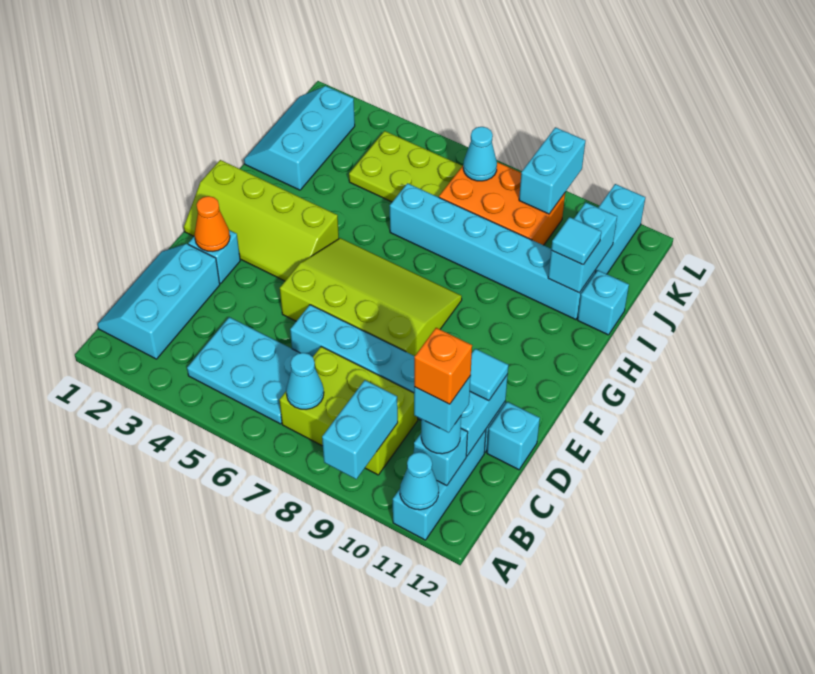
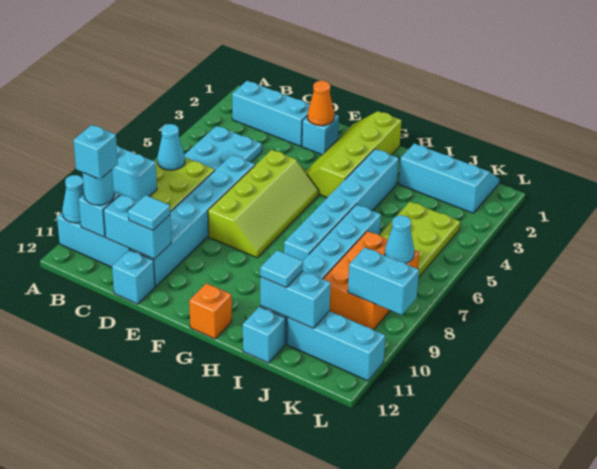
orange 1x1 brick [414,328,472,404] -> orange 1x1 brick moved to [189,283,232,339]
lime 3x4 slope [280,238,462,356] -> lime 2x4 slope [208,150,319,258]
none -> cyan 1x6 brick [284,149,399,261]

